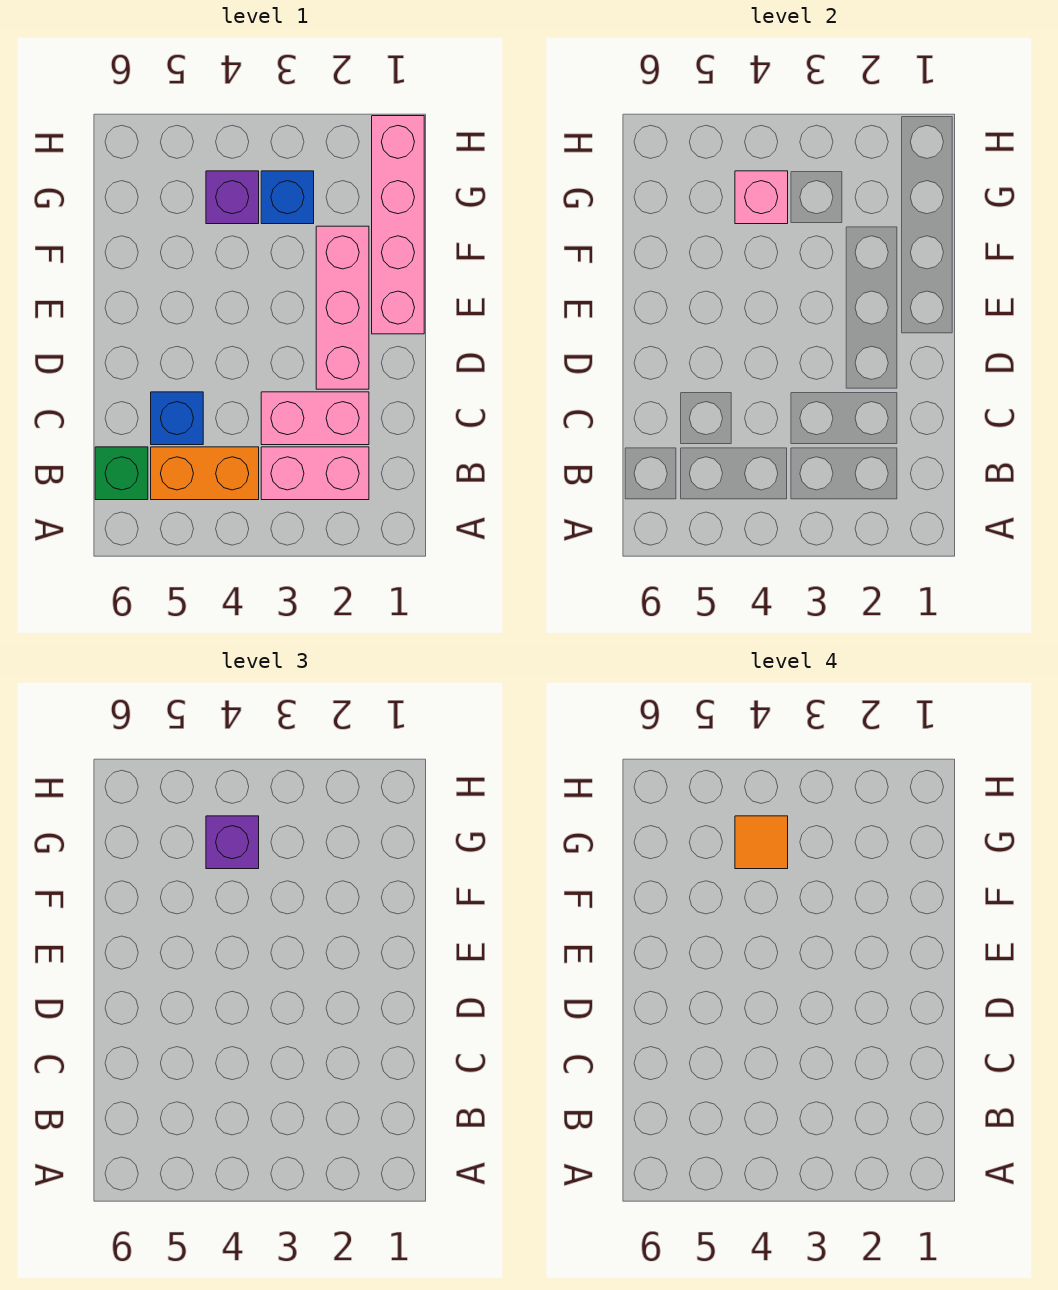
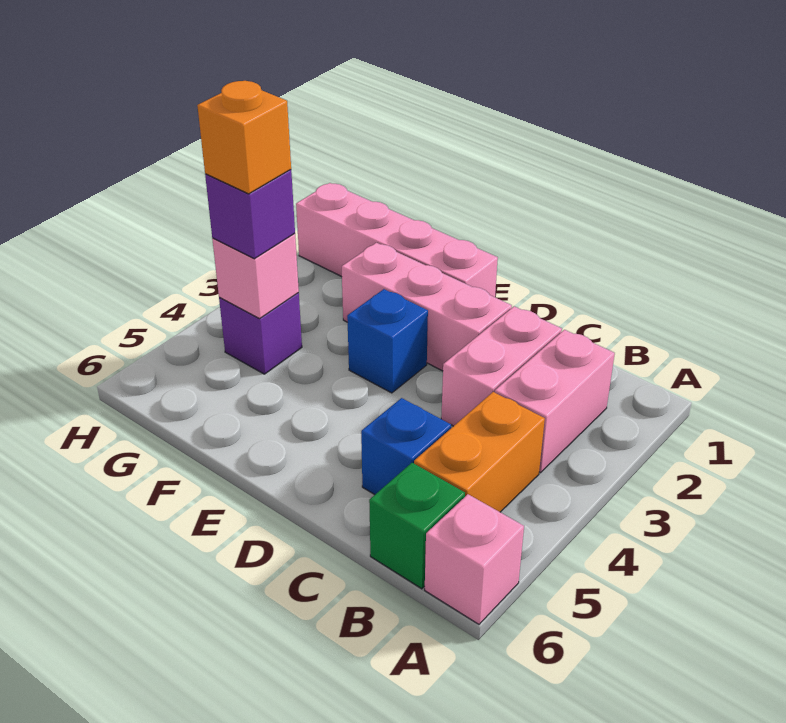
none -> pink 1x1 brick [425,494,524,624]
blue 1x1 brick [261,171,314,224] -> blue 1x1 brick moved to [347,289,428,393]
orange 1x1 tile [735,816,788,869] -> orange 1x1 brick [197,81,291,194]

